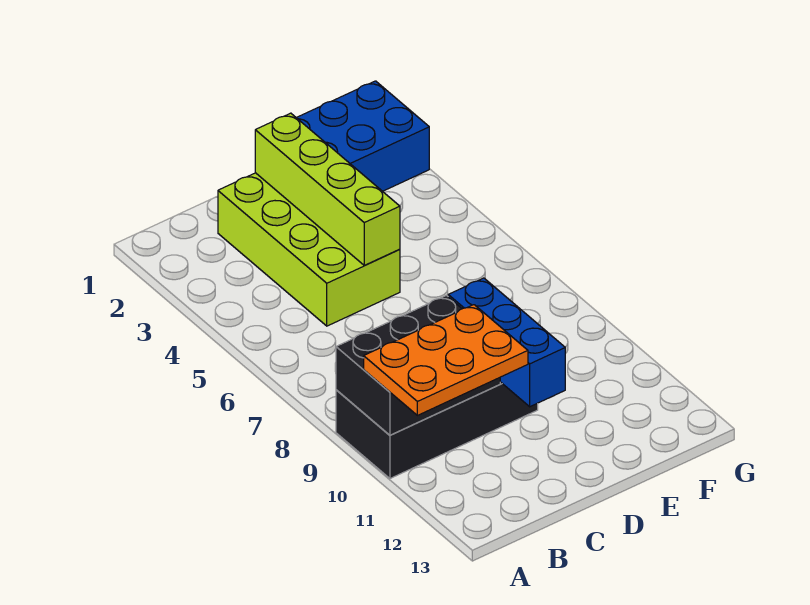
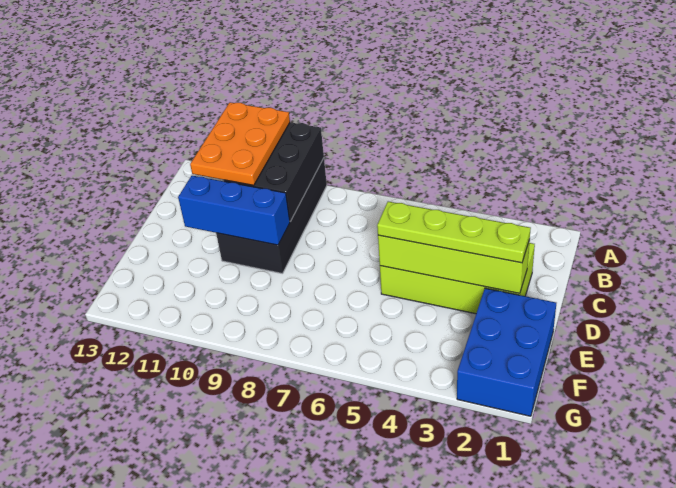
none -> lime 1x4 plate [377,202,531,263]

